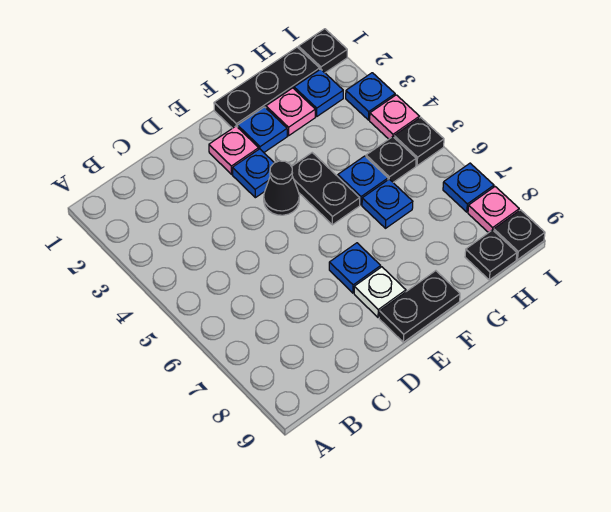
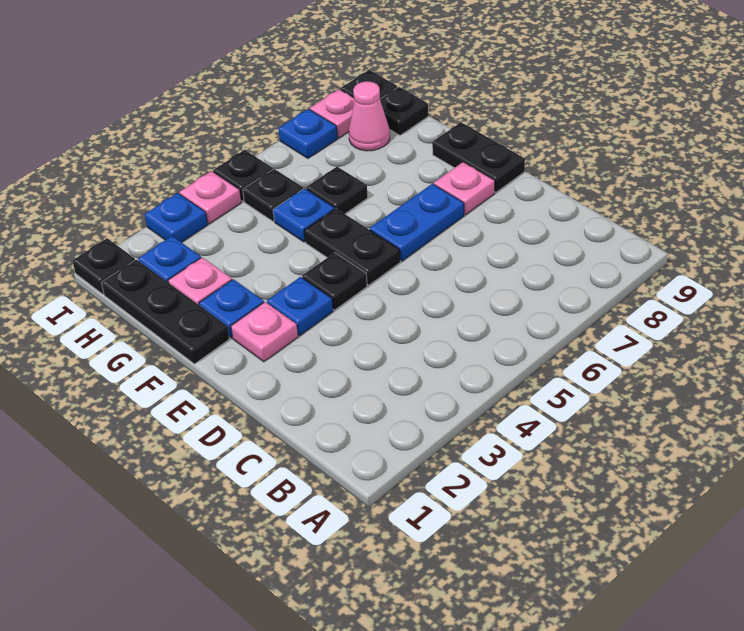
black 1x1 cone [264,161,299,215] -> black 1x1 plate [302,253,367,310]
blue 1x1 plate [329,243,381,293] -> blue 1x2 plate [370,184,464,261]
white 1x1 plate [354,267,406,317] -> pink 1x1 plate [434,162,495,215]
black 1x2 plate [292,153,360,225] -> black 1x2 plate turned to [304,209,400,285]
blue 1x1 plate [362,179,413,228] -> black 1x1 plate [306,167,368,214]
none -> pink 1x1 cone [349,81,390,151]

